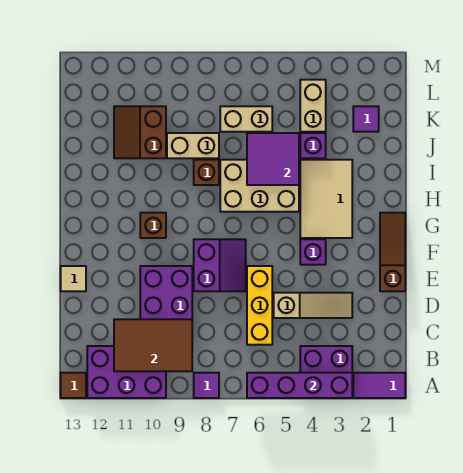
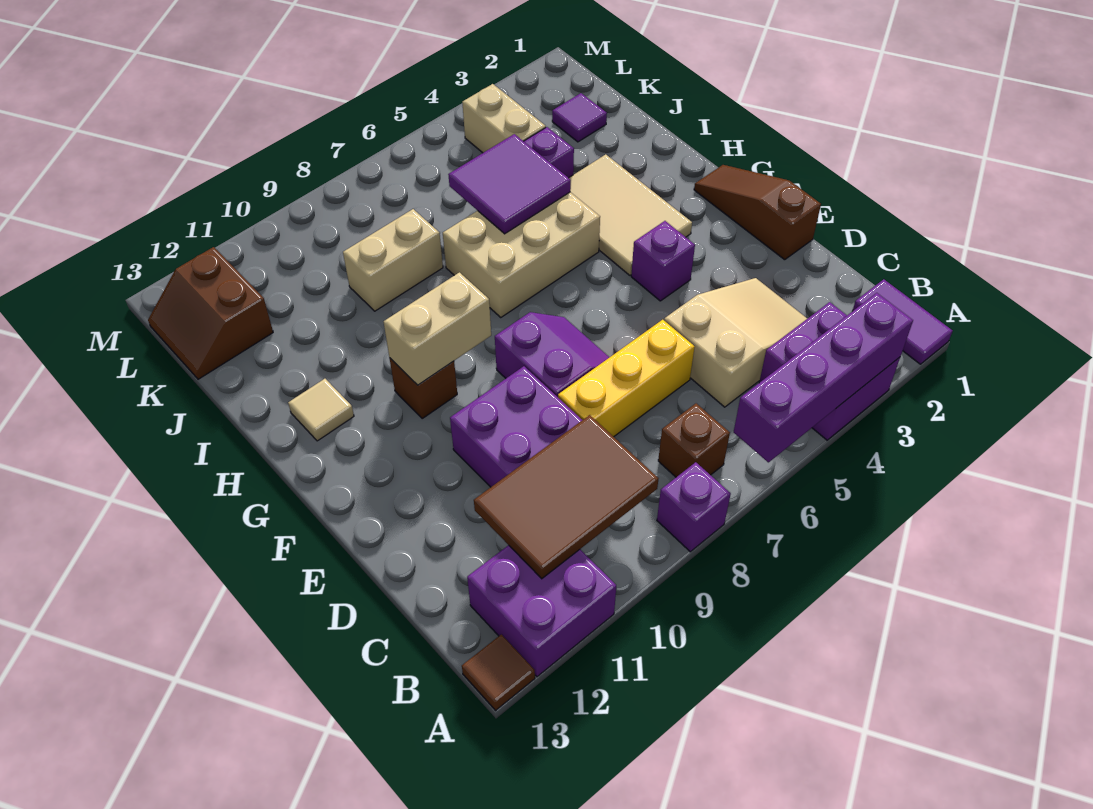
purple 1x2 tile [353,373,405,398] -> purple 1x2 tile turned to [853,279,953,364]
purple 1x1 tile [194,373,219,398] -> purple 1x1 brick [657,462,731,552]
purple 2x3 brick [87,346,166,398] -> purple 2x2 brick [467,545,616,677]
yellow 1x3 brick [247,266,272,345] -> yellow 1x3 brick turned to [558,320,695,437]
tan 1x3 slope [274,293,352,318] -> tan 2x3 slope [664,278,807,407]
tan 1x1 tile [61,266,86,291] -> tan 1x1 tile moved to [288,379,354,441]
brown 1x1 brick [194,160,219,185] -> brown 1x1 brick moved to [658,403,730,477]
brown 2x2 slope [114,106,166,158] -> brown 2x2 slope moved to [148,247,273,379]
tan 1x2 brick [220,106,272,132] -> tan 1x2 brick moved to [384,272,491,385]

